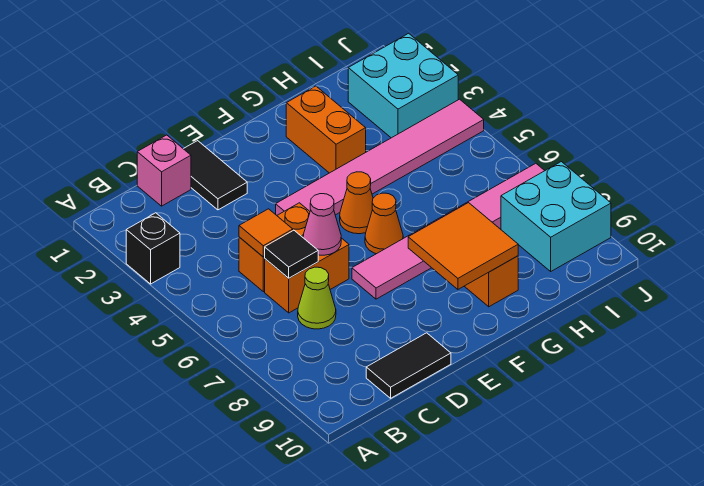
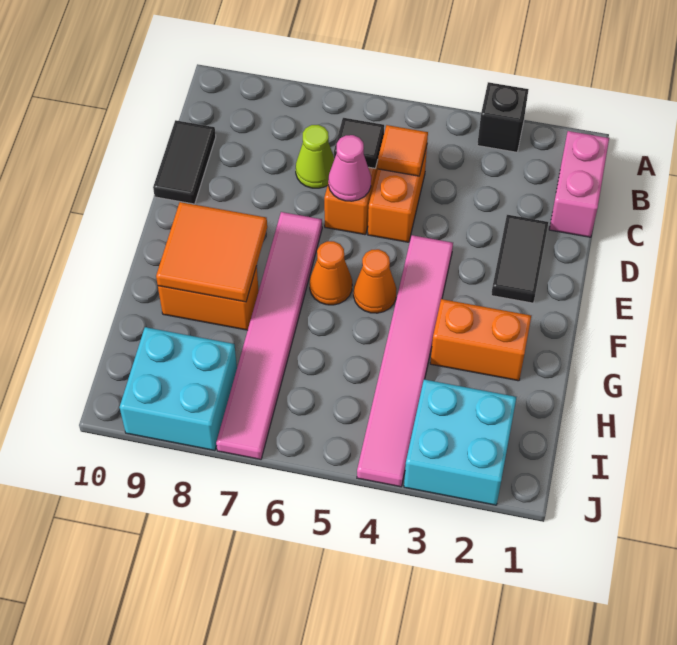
pink 1x1 brick [137,135,191,206] -> pink 1x2 brick [549,131,609,237]
black 1x2 tile [184,141,247,210] -> black 1x2 tile turned to [491,215,549,303]

